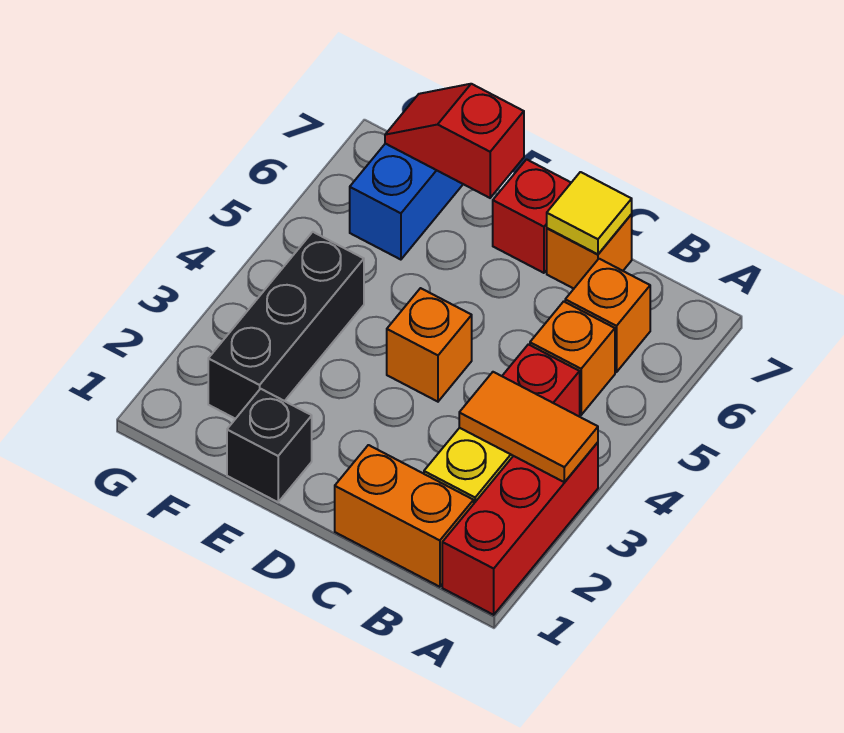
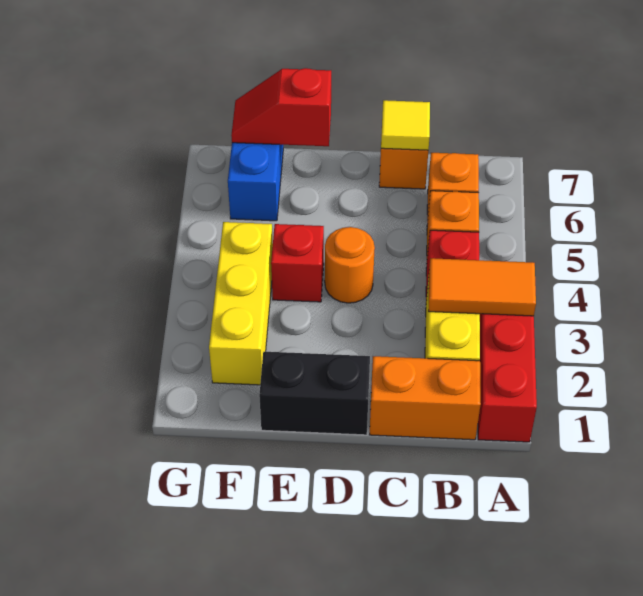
orange 1x1 brick [387,288,472,402] -> orange 1x1 round brick [325,227,375,303]
red 1x1 brick [493,159,571,273] -> red 1x1 brick moved to [271,224,324,302]
black 1x1 brick [227,389,312,502] -> black 1x2 brick [259,352,370,435]
black 1x3 brick [208,232,364,419] -> yellow 1x3 brick [209,222,273,385]

